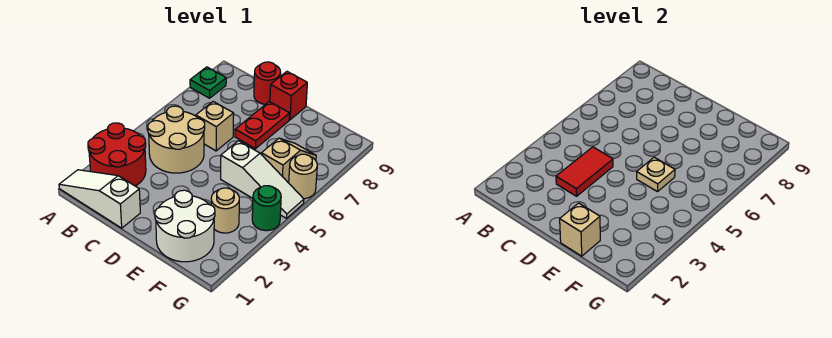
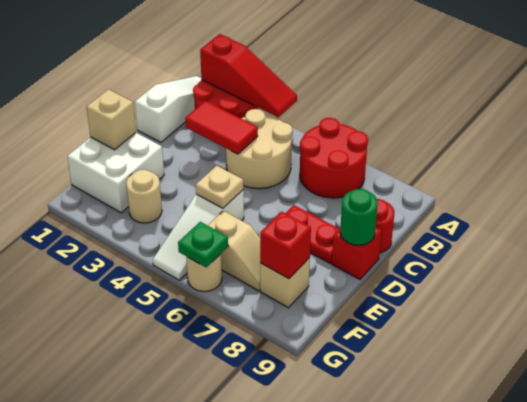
none -> red 1x3 slope [200,34,297,117]
none -> red 2x2 round brick [300,118,368,198]
green 1x1 plate [190,67,226,98] -> green 1x1 plate moved to [178,222,228,267]
tan 1x1 brick [196,102,234,151] -> tan 1x1 brick moved to [260,258,310,308]
white 2x2 round brick [155,190,215,262] -> white 2x2 brick [67,133,164,213]
none -> red 1x1 brick [260,212,311,279]
green 1x1 round brick [252,186,281,231] -> green 1x1 round brick moved to [340,189,378,245]

